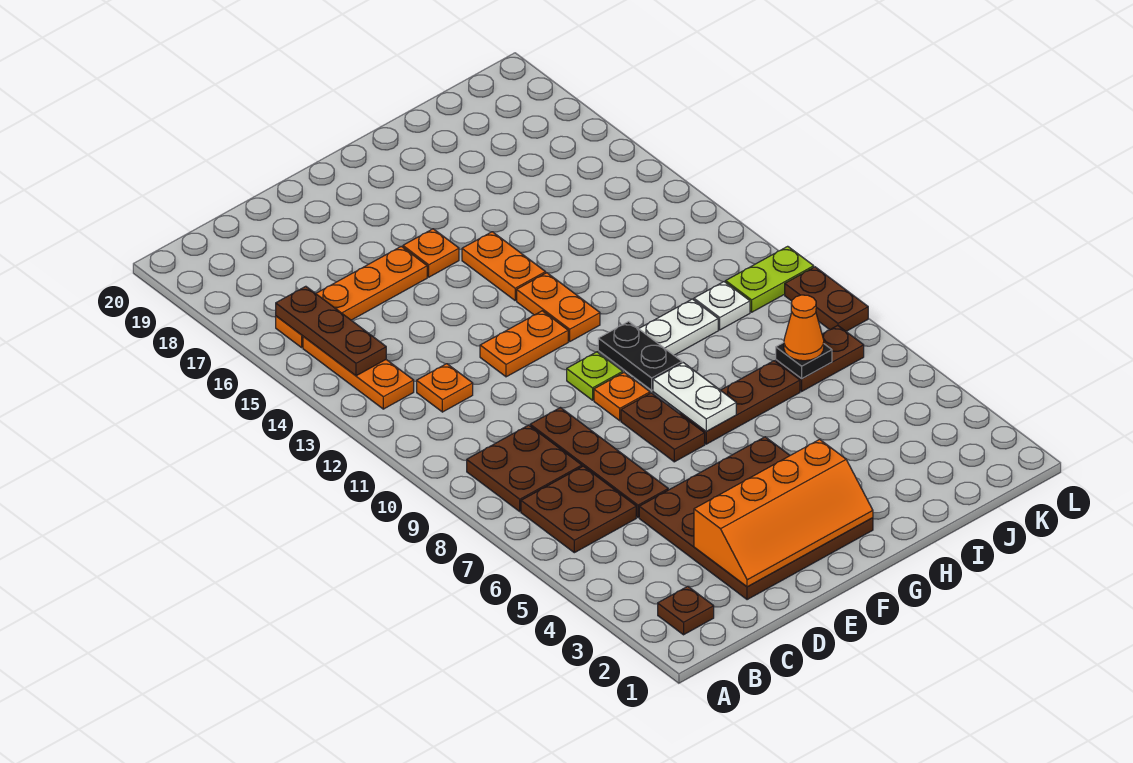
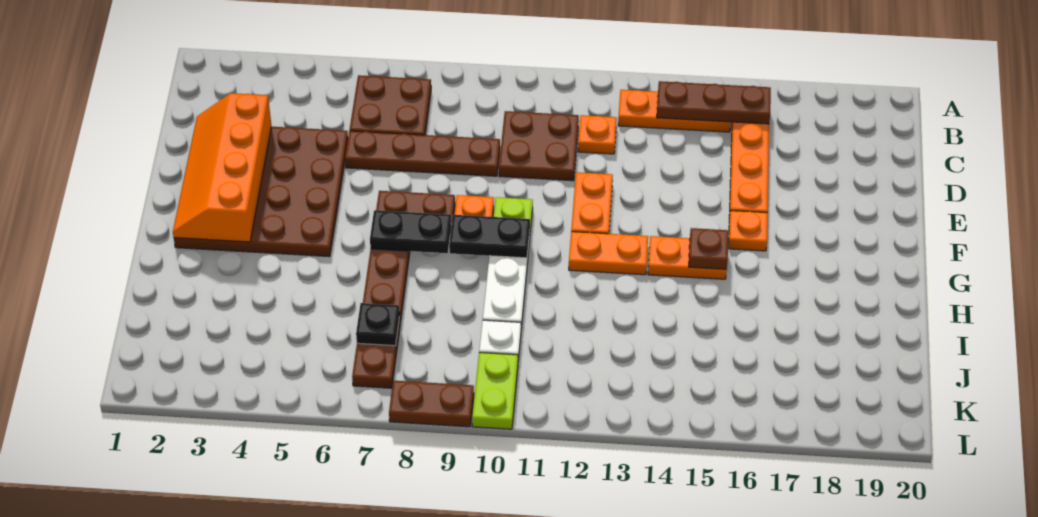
brown 1x1 plate [658,586,714,635] -> brown 1x1 plate moved to [689,228,729,269]
brown 2x2 plate [467,425,582,511] -> brown 2x2 plate moved to [499,111,579,181]
white 1x2 plate [653,363,736,431] -> black 1x2 plate [370,210,451,253]
orange 1x1 cone [784,295,824,361] -> none

